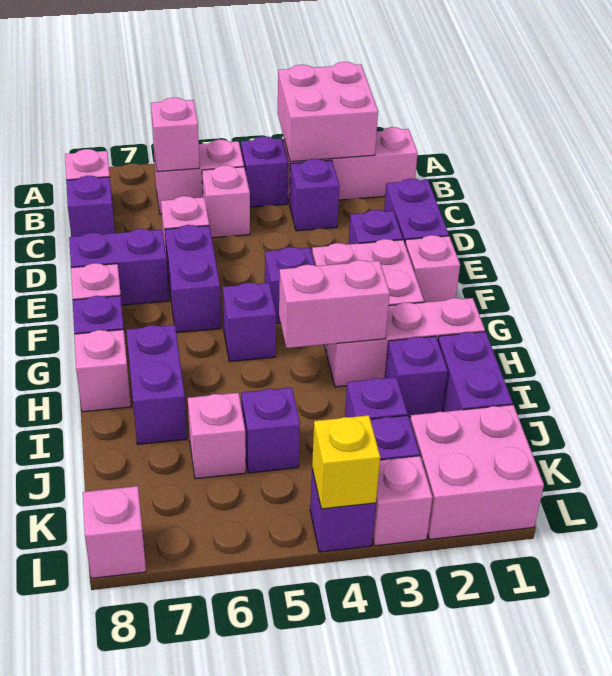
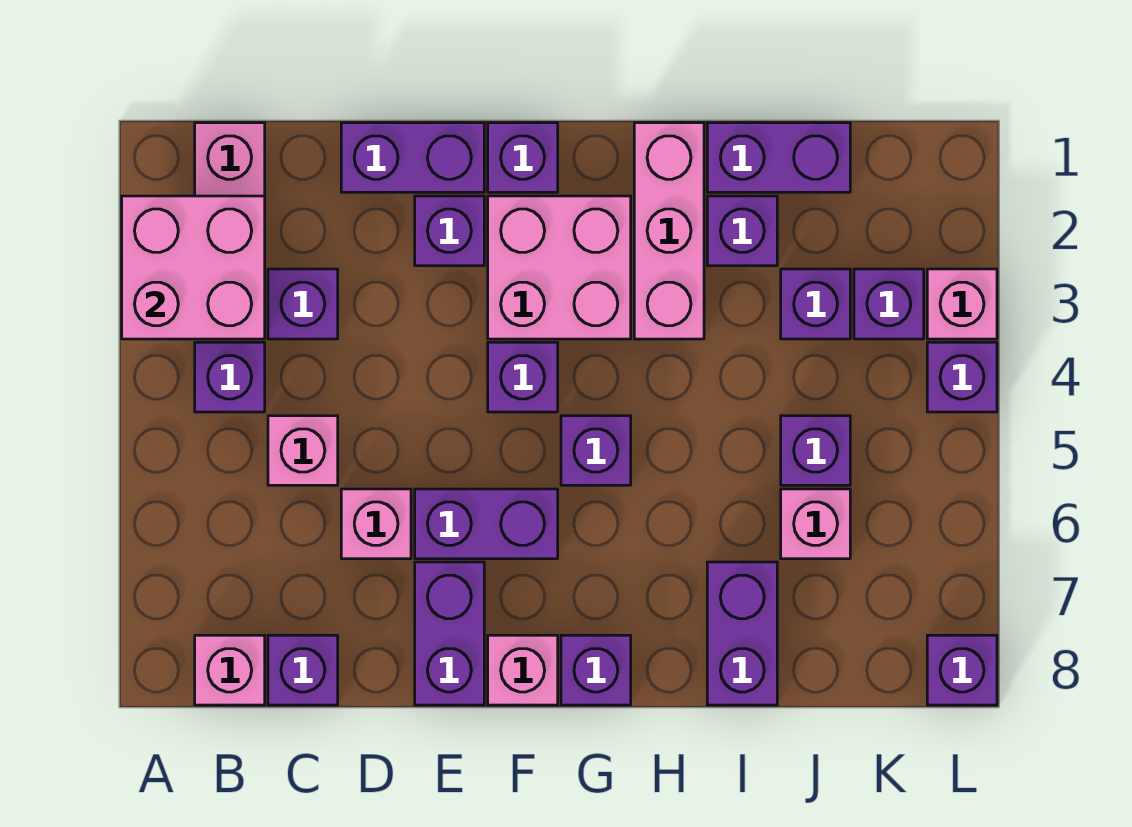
pink 1x2 brick [154,140,244,214] -> none
pink 1x1 brick [151,97,200,172] -> none
pink 1x1 brick [405,235,460,302] -> purple 1x1 brick [488,123,558,192]
pink 1x2 brick [279,260,390,348] -> none
purple 1x2 brick [126,325,187,444] -> purple 1x2 brick turned to [707,562,777,705]
pink 1x1 brick [74,330,131,412] -> none
pink 2x2 brick [410,405,544,540] -> none
yellow 1x1 brick [312,415,380,509] -> none
pink 1x1 brick [83,486,146,578] -> purple 1x1 brick [927,635,997,705]

